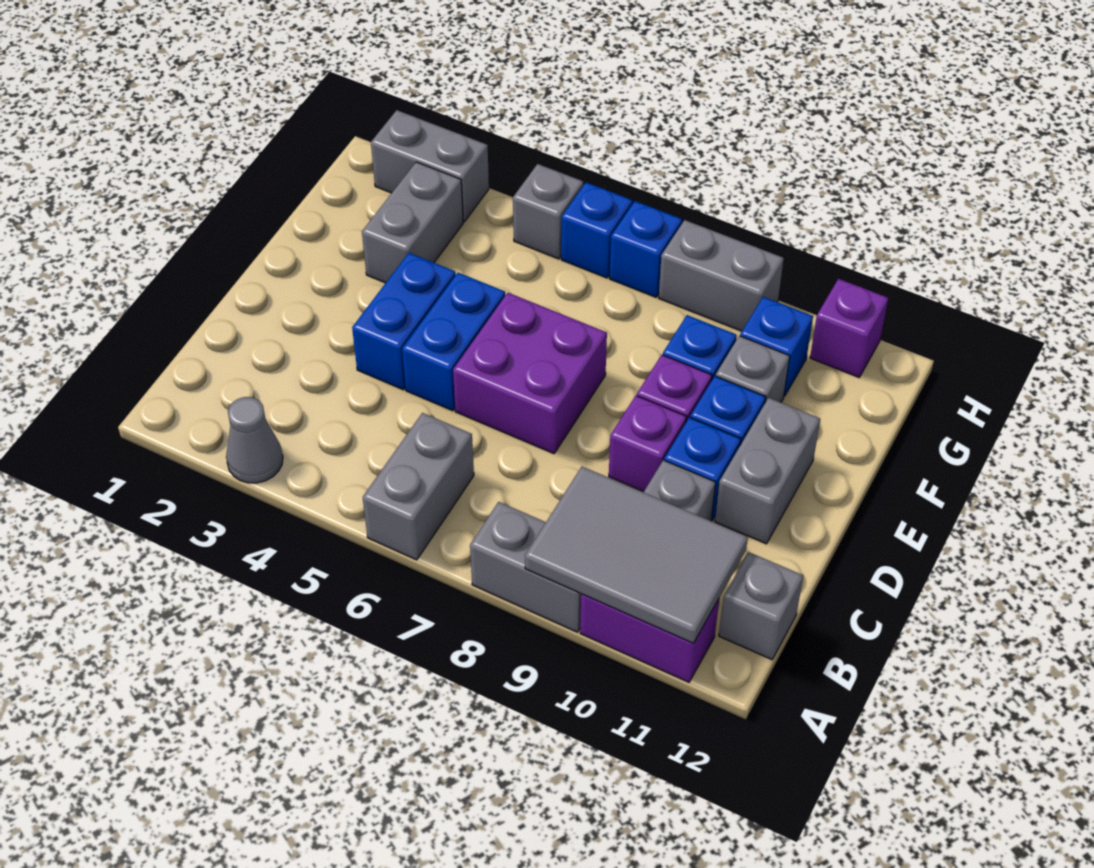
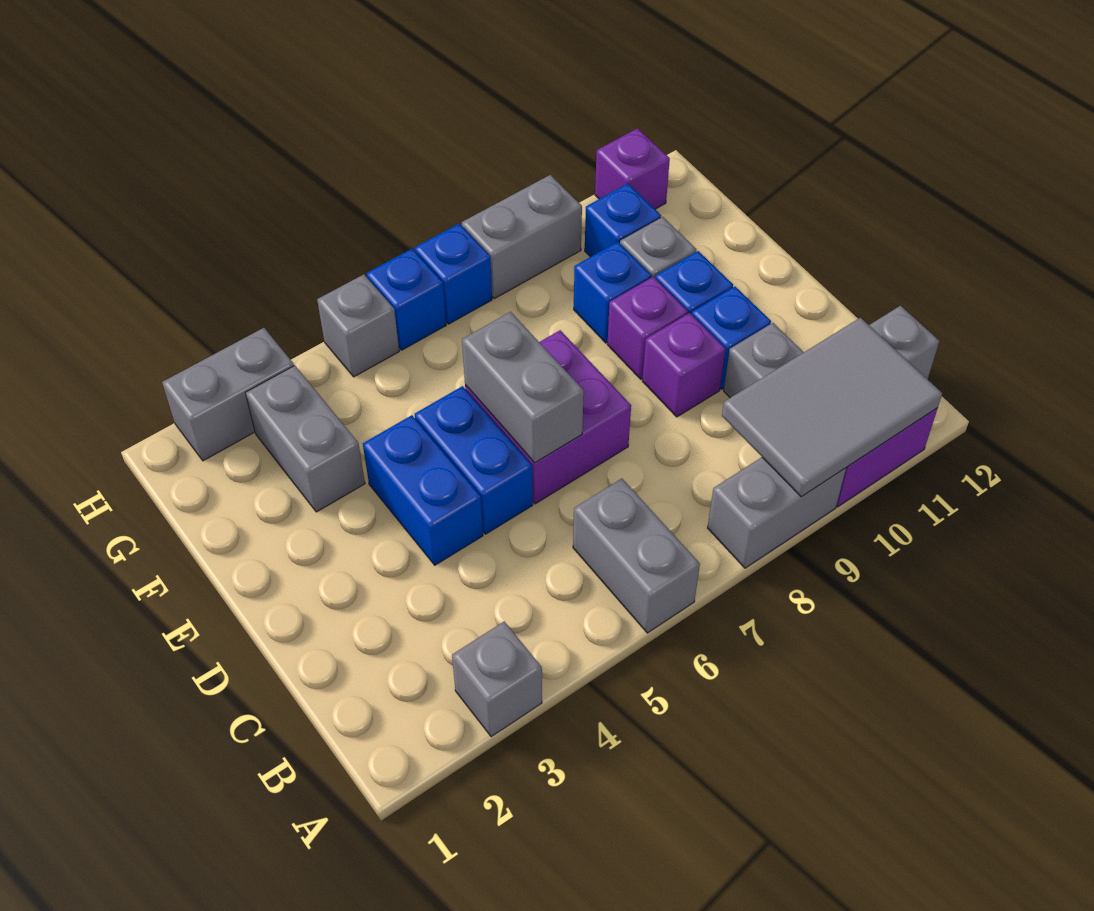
grey 1x1 cone [226,397,283,483] -> grey 1x1 brick [452,621,542,737]
grey 1x2 brick [715,398,820,544] -> grey 1x2 brick moved to [462,312,584,463]

